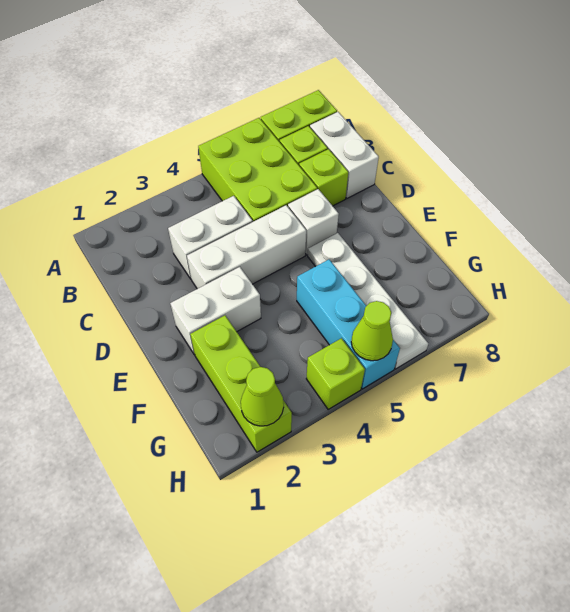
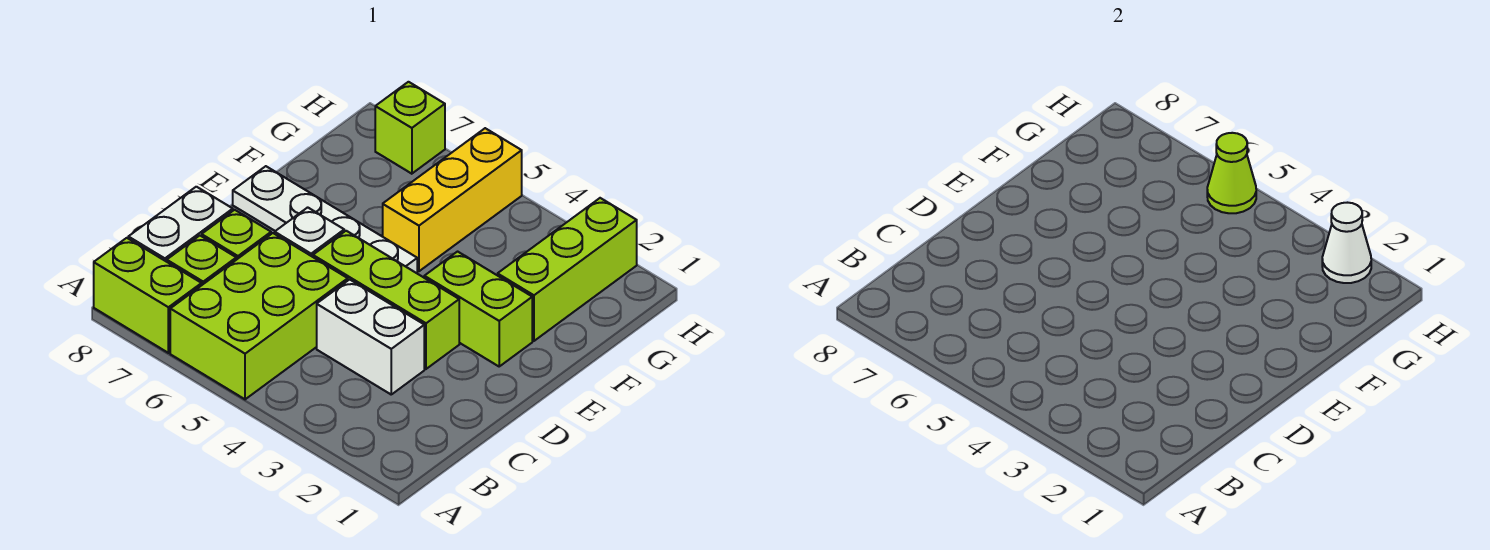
white 1x3 brick [187,205,306,289] -> lime 1x3 brick [313,231,459,369]
white 1x2 brick [170,267,261,355] -> lime 1x2 brick [424,252,532,366]
white 1x4 plate [308,233,428,369] -> white 1x4 plate turned to [233,166,417,273]
cyan 1x3 brick [297,260,400,389] -> yellow 1x3 brick [383,128,522,271]
lime 1x1 cone [241,367,284,426] -> white 1x1 cone [1322,203,1371,283]
lime 1x1 brick [306,338,365,409] -> lime 1x1 brick moved to [375,82,445,174]

